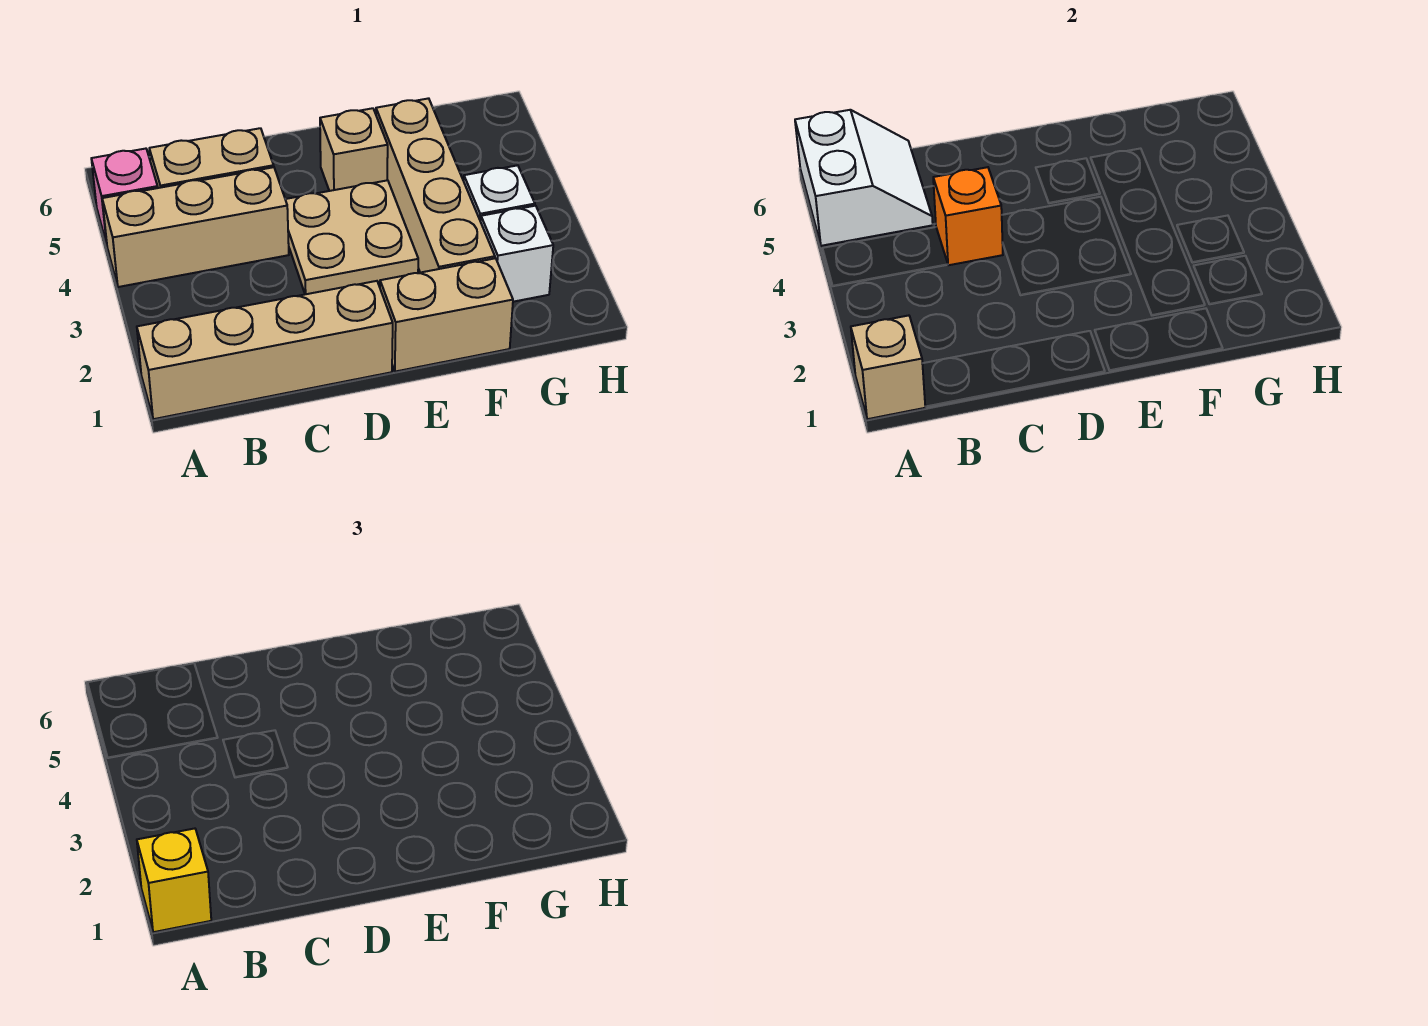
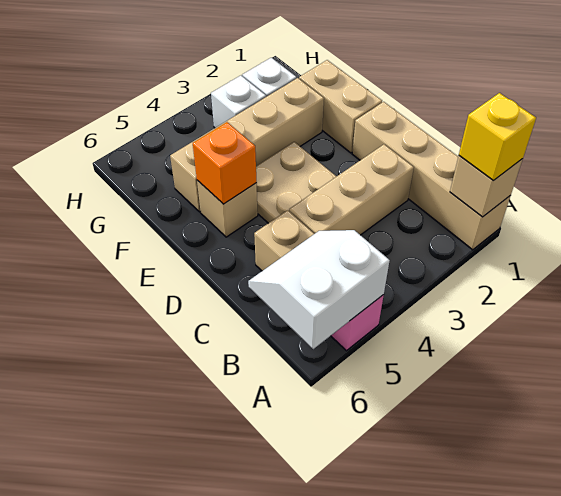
tan 1x3 brick [102,167,289,287] -> tan 1x3 brick turned to [289,144,414,235]
orange 1x1 brick [933,167,1003,265] -> orange 1x1 brick moved to [193,122,257,204]

